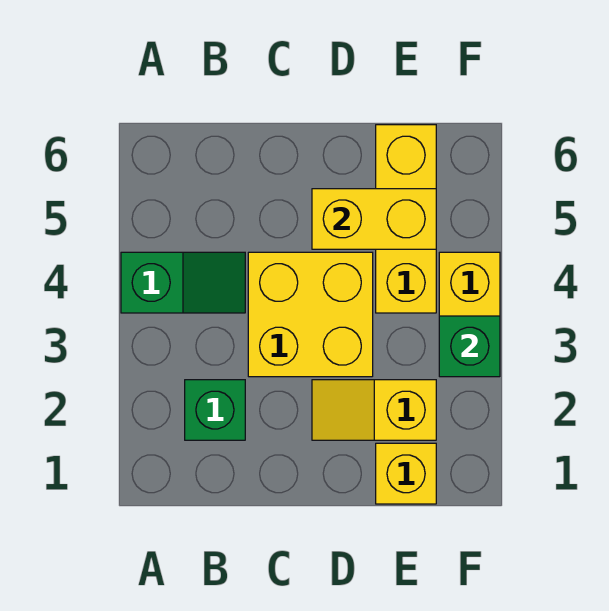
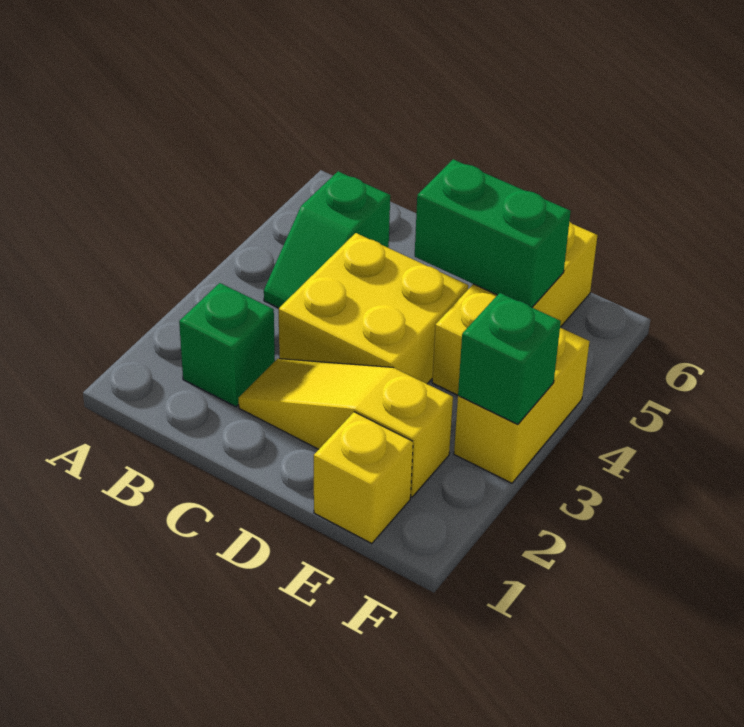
green 1x2 slope [121,252,245,313] -> green 1x2 slope turned to [264,171,390,308]
yellow 1x2 slope [312,380,436,440] -> yellow 1x3 slope [239,359,453,497]
yellow 1x2 brick [312,189,436,249] -> green 1x2 brick [415,159,571,308]

